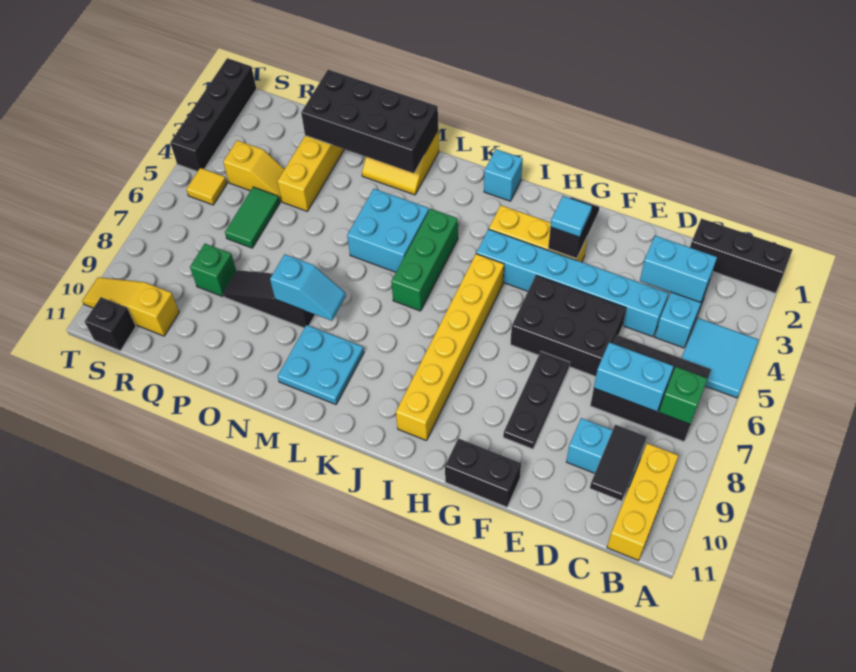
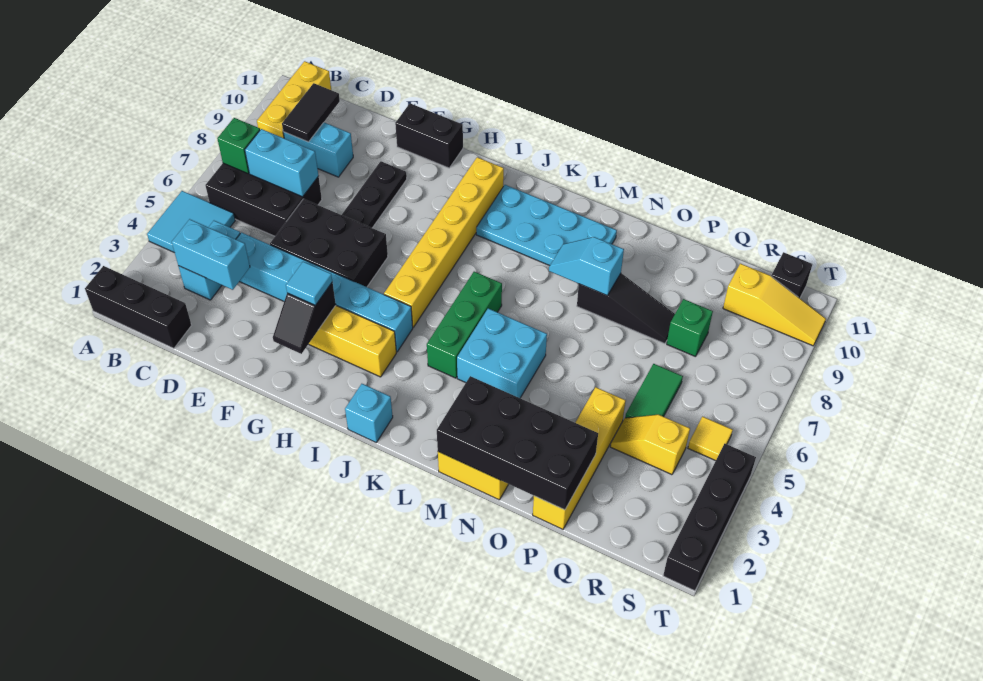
cyan 2x2 plate [278,325,364,404] -> cyan 2x4 plate [476,185,617,266]

